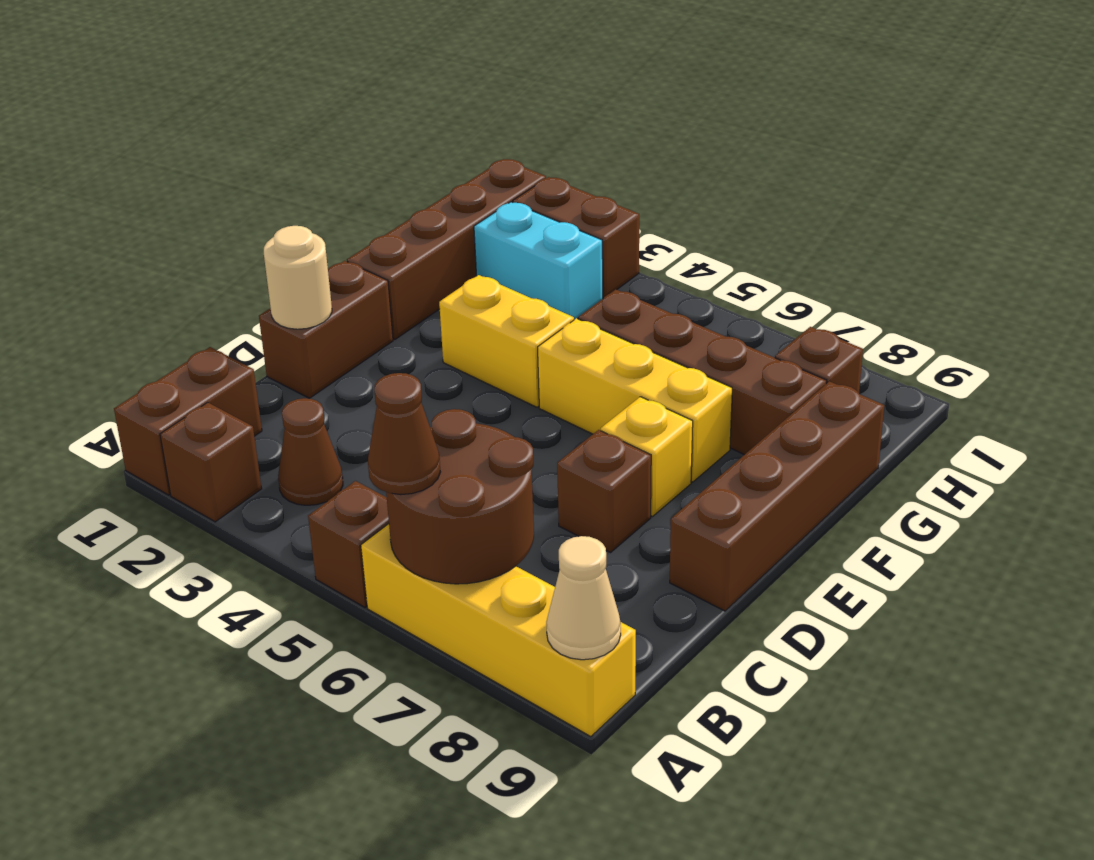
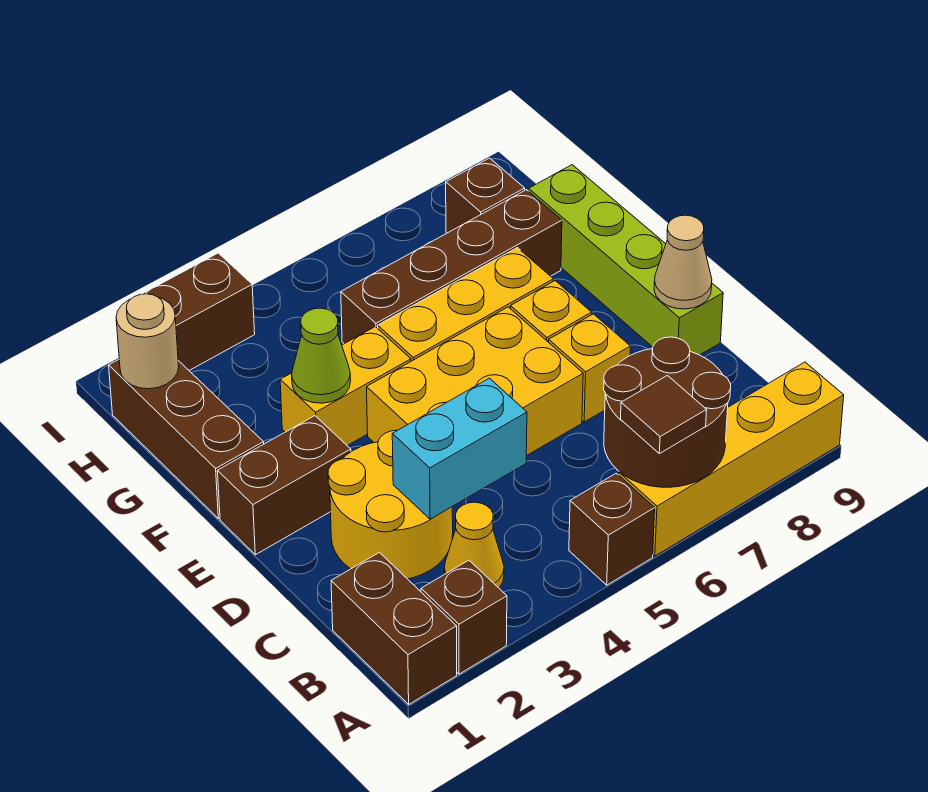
brown 1x1 cone [368,373,440,495] -> brown 1x1 tile [621,375,707,454]
tan 1x1 cone [546,536,621,660] -> tan 1x1 cone moved to [654,215,712,309]
brown 1x1 cone [278,398,343,505] -> yellow 1x1 cone [444,502,504,588]
none -> yellow 2x2 round brick [328,430,453,579]
brown 1x2 brick [259,261,393,398] -> brown 1x2 brick turned to [217,416,351,555]
tan 1x1 round brick [264,226,332,329] -> tan 1x1 round brick moved to [116,294,179,389]
none -> yellow 2x3 brick [367,307,583,456]
brown 1x1 brick [557,430,651,552] -> yellow 1x1 brick [549,314,630,422]
brown 1x4 brick [670,381,884,611] -> lime 1x4 brick [529,165,723,355]
brown 1x4 brick [347,159,546,339] -> brown 1x3 brick [109,360,264,519]
none -> lime 1x1 cone [292,308,351,403]
cyan 1x2 brick [474,202,603,320] -> cyan 1x2 brick moved to [392,378,527,519]

